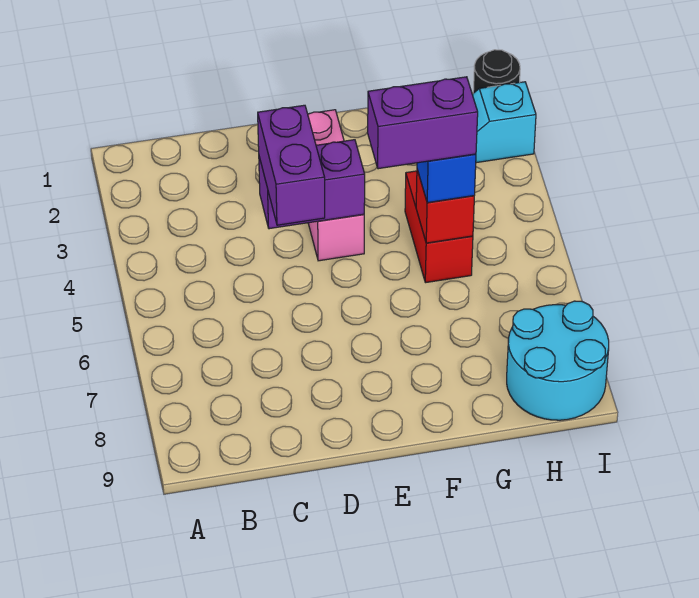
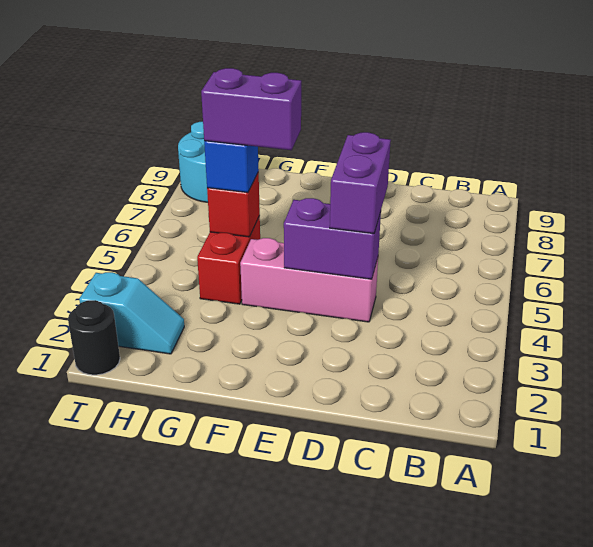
pink 1x3 brick [308,110,364,261] -> pink 1x3 brick turned to [240,238,378,322]

